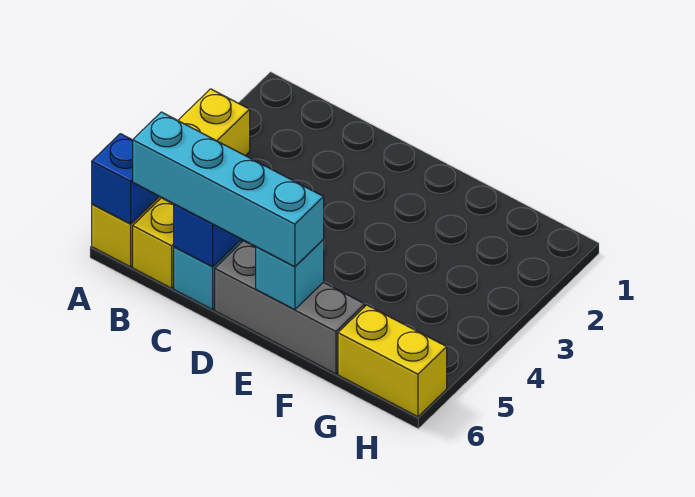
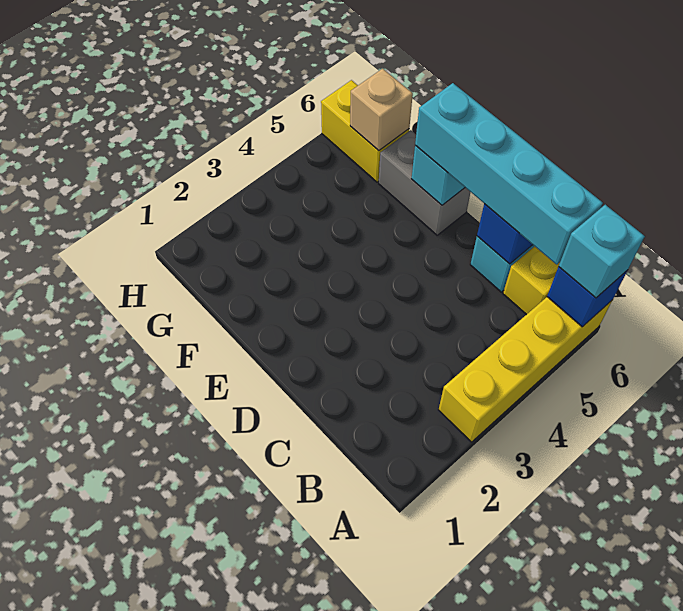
none -> cyan 1x1 brick [559,205,645,298]
grey 1x3 brick [215,241,365,374] -> grey 1x2 brick [379,130,470,235]
none -> tan 1x1 brick [350,69,413,151]

